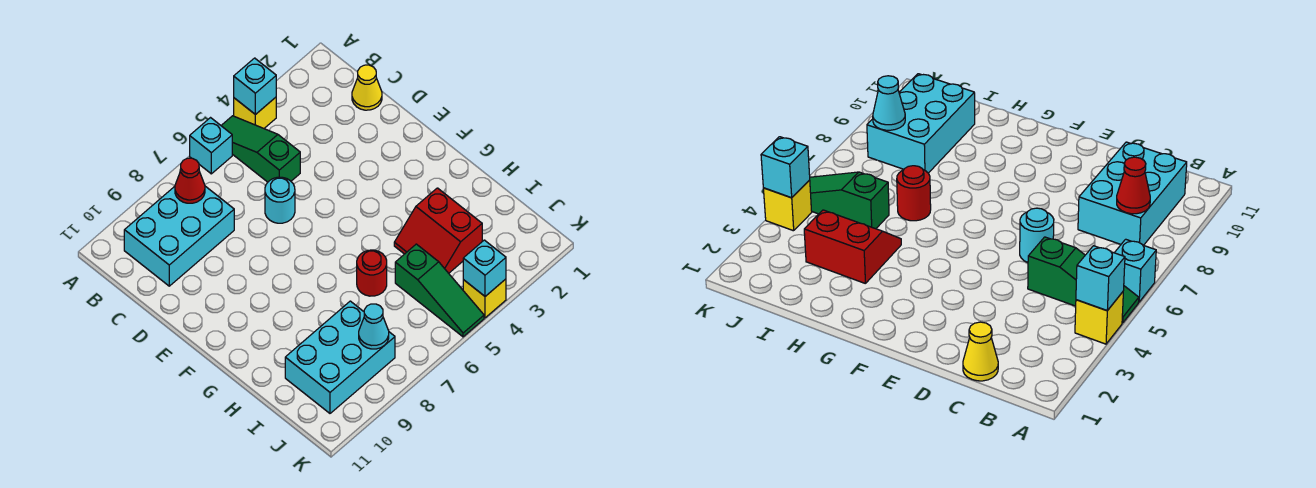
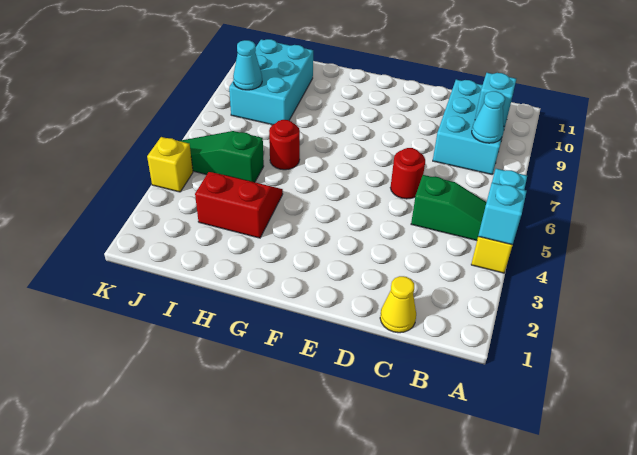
red 1x1 cone [175,158,205,203] -> cyan 1x1 cone [472,91,505,143]
cyan 1x1 round brick [265,177,295,223] -> red 1x1 round brick [390,148,425,199]
cyan 1x1 brick [463,240,506,296] -> cyan 1x1 brick moved to [475,73,516,126]

